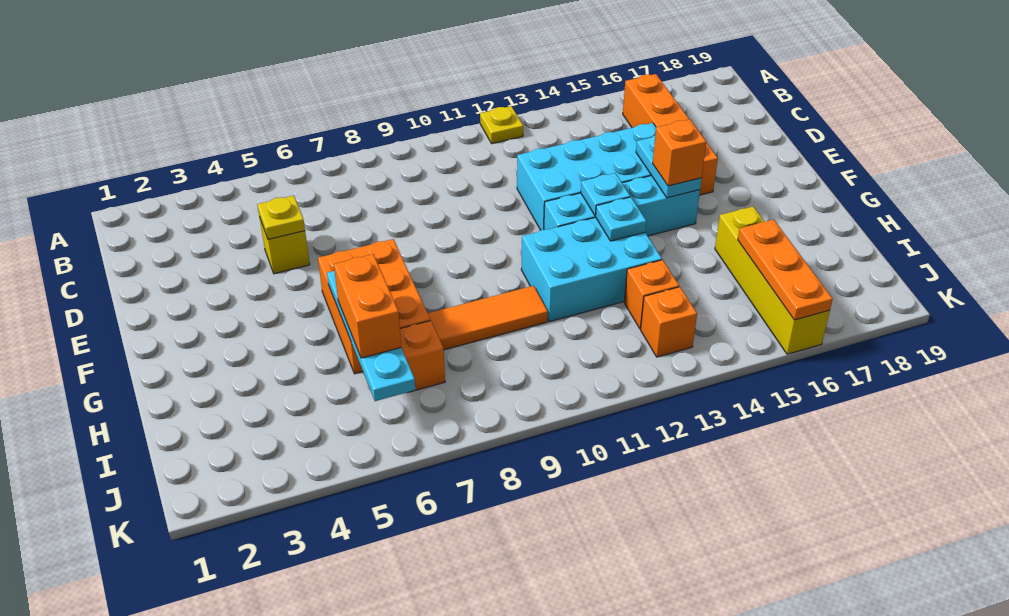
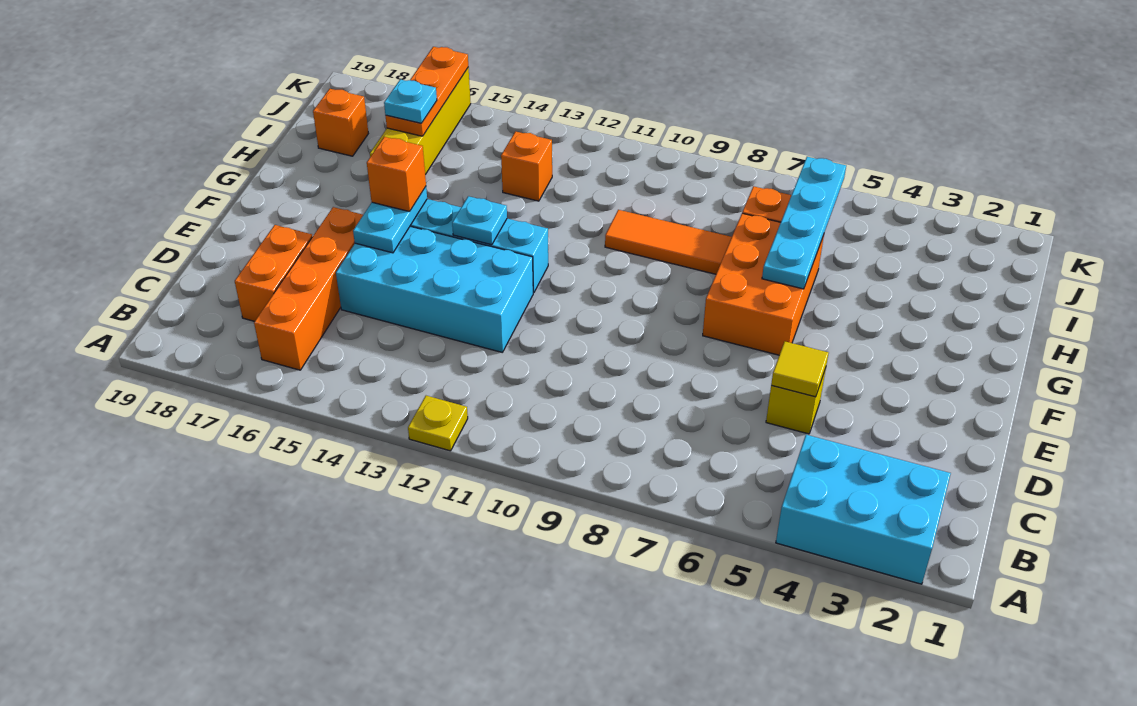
yellow 1x1 plate [257,196,305,240] -> yellow 1x1 tile [771,342,828,397]
cyan 2x3 brick [521,217,662,322] -> cyan 2x3 brick moved to [776,435,951,584]
cyan 1x1 plate [596,197,646,241] -> cyan 1x1 plate moved to [384,80,437,123]
orange 1x2 brick [334,254,401,358] -> orange 1x2 brick moved to [235,225,313,321]
orange 1x1 brick [641,287,697,357] -> orange 1x1 brick moved to [313,89,368,156]

